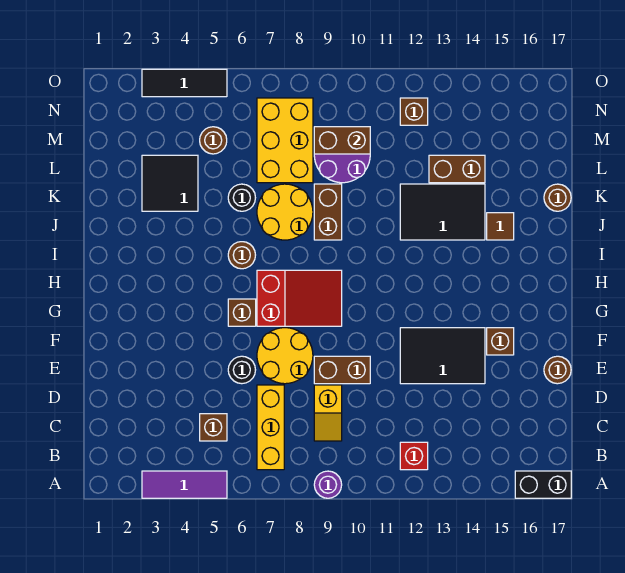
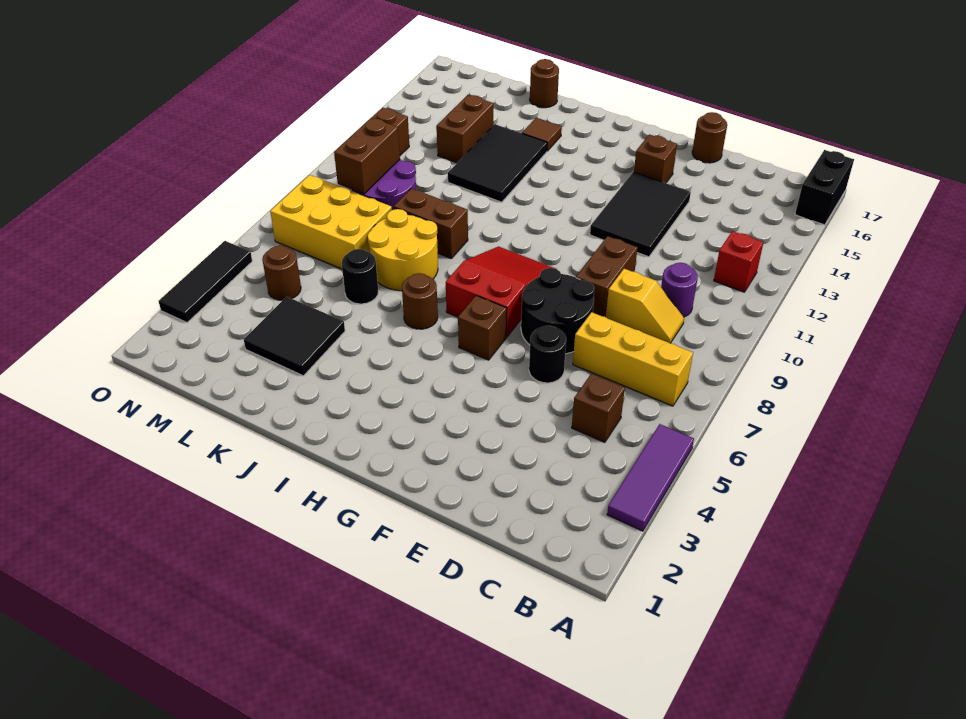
purple 1x1 round brick [314,471,342,498] -> purple 1x1 round brick moved to [661,263,698,317]
yellow 2x2 round brick [257,328,313,384] -> black 2x2 round brick [521,268,594,354]

